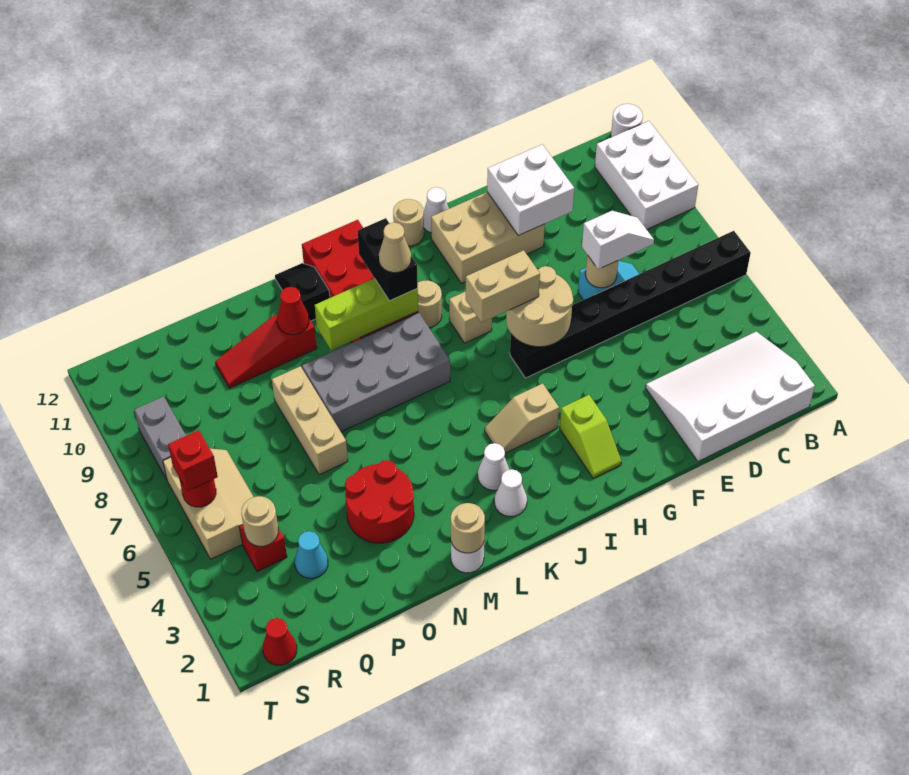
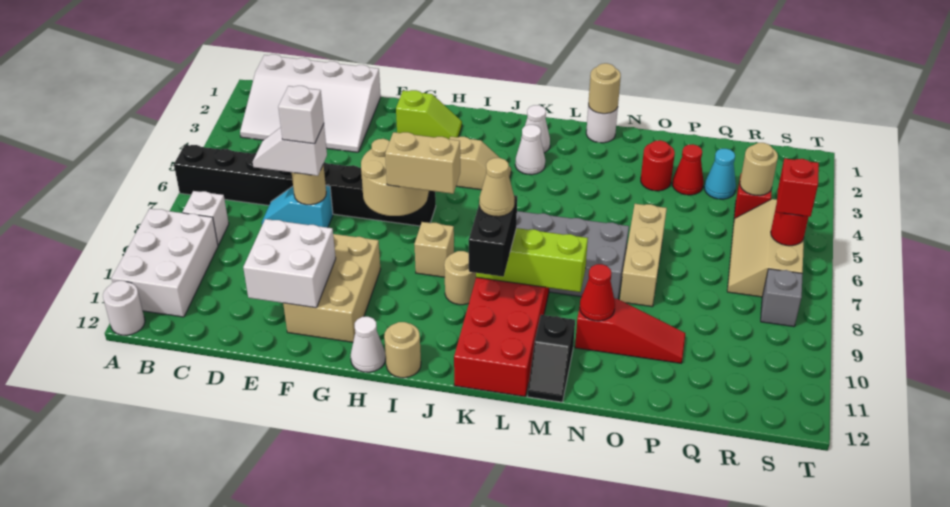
none -> white 1x1 brick [183,191,229,245]
none -> white 1x1 brick [278,86,324,144]
tan 2x3 brick [431,192,545,283] -> tan 2x3 brick turned to [283,234,381,342]
lime 1x2 slope [560,395,621,478] -> lime 1x2 slope turned to [396,90,462,139]
red 2x2 round brick [345,460,414,543] -> red 1x1 round brick [641,140,675,191]
red 1x1 cone [263,618,297,665] -> red 1x1 cone moved to [672,144,704,195]
grey 1x2 brick [134,396,186,479] -> grey 1x1 brick [761,269,803,327]

